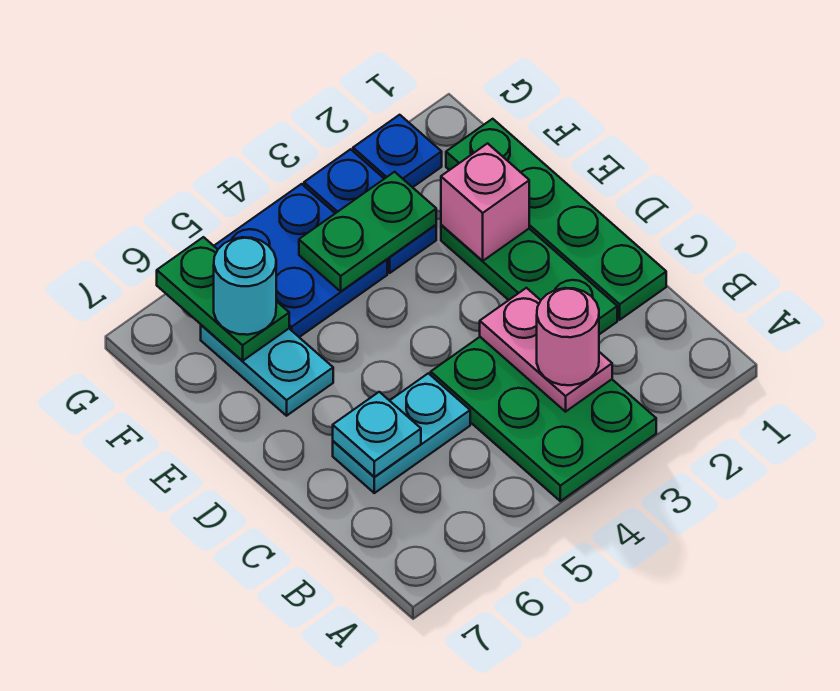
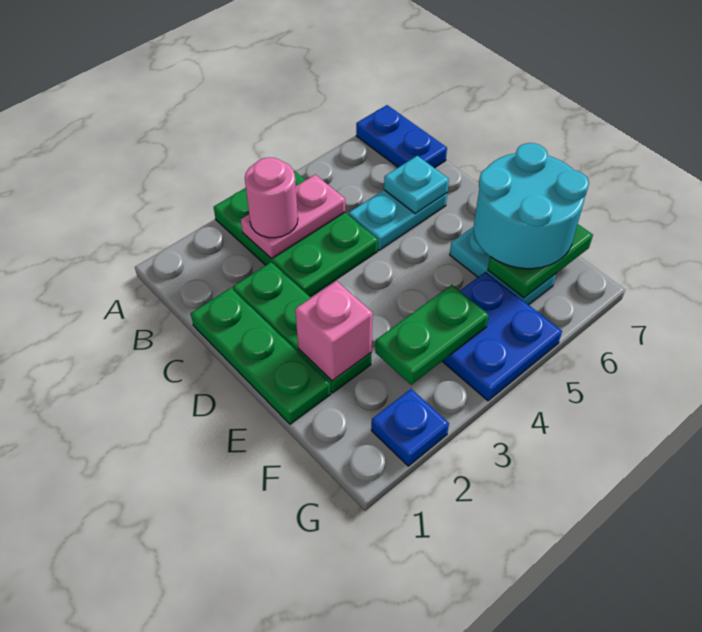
pink 1x2 plate [480,288,612,412] -> pink 1x2 plate turned to [241,175,345,259]
green 1x4 plate [446,119,666,320] -> green 1x3 plate [191,288,331,424]
blue 1x2 plate [304,149,436,273] -> blue 1x2 plate moved to [356,105,447,168]
green 1x2 plate [157,237,289,361] -> green 1x2 plate turned to [488,224,593,298]
cyan 1x1 round brick [214,237,276,335] -> cyan 2x2 round brick [474,143,589,269]

